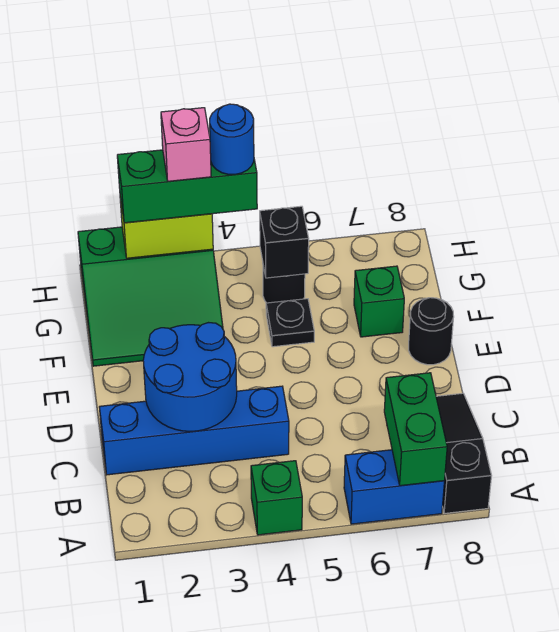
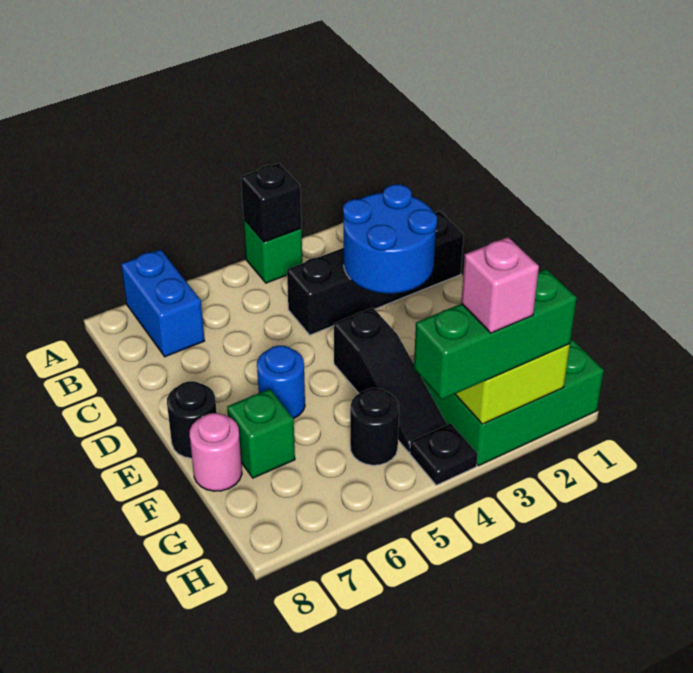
blue 1x2 brick [344,450,444,524] -> blue 1x2 brick turned to [121,249,204,357]
green 1x2 brick [384,373,447,486] -> none
black 1x3 slope [436,393,491,513] -> black 1x3 slope moved to [334,308,447,453]
blue 1x4 brick [99,386,289,475] -> black 1x4 brick [287,211,464,335]
black 1x1 plate [266,299,314,347] -> black 1x1 plate moved to [410,424,478,485]
none -> pink 1x1 round brick [190,413,242,491]
black 1x1 brick [260,206,309,278] -> black 1x1 brick moved to [241,163,301,242]
blue 1x1 round brick [210,104,254,174] -> blue 1x1 round brick moved to [257,346,305,419]

